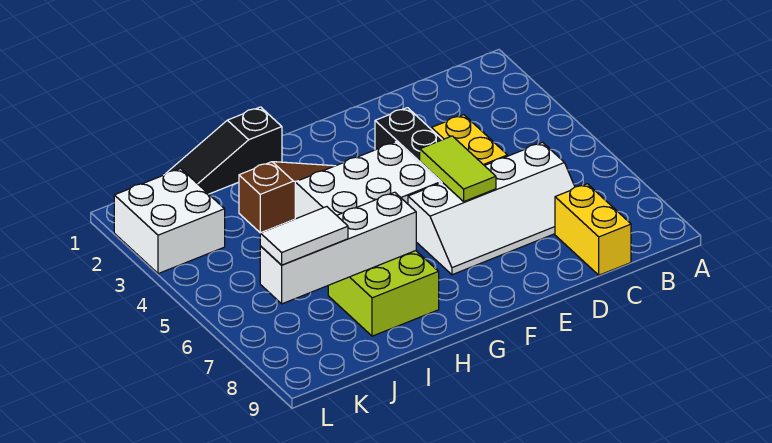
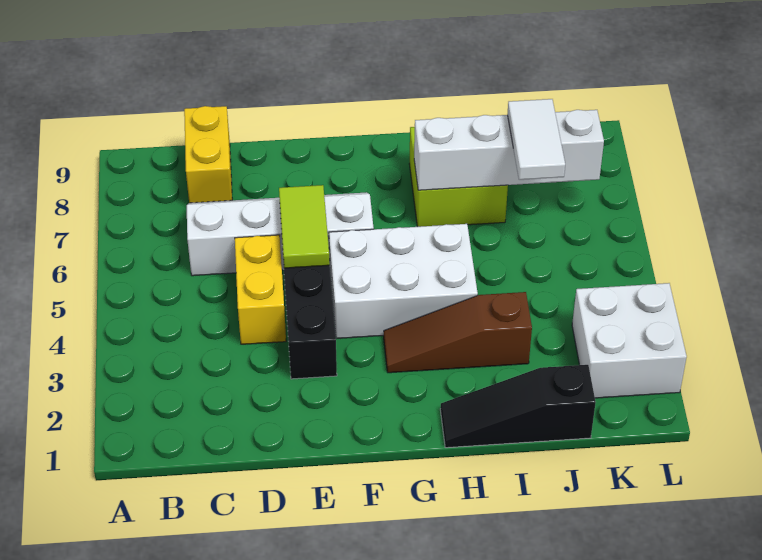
black 1x3 slope [168,107,282,194] -> black 1x3 slope turned to [440,365,596,448]
white 1x2 tile [260,207,348,265] -> white 1x2 tile turned to [507,99,565,180]

